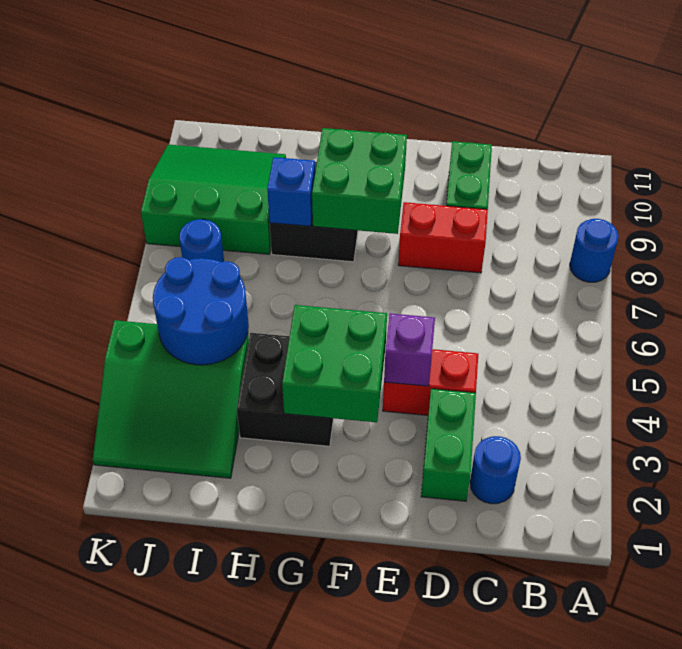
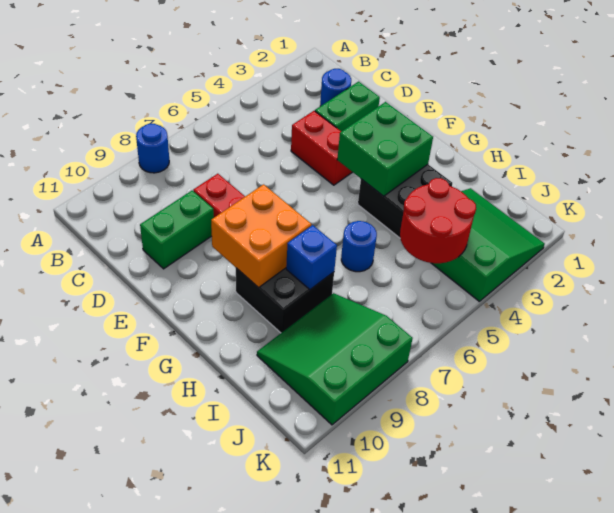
purple 1x1 brick [384,313,435,386] -> none
green 2x2 brick [312,128,407,234] -> orange 2x2 brick [211,184,311,288]
blue 2x2 round brick [153,257,249,365] -> red 2x2 round brick [400,178,476,263]
green 3x3 slope [141,145,286,254] -> green 3x3 slope turned to [257,293,413,425]
blue 1x1 round brick [179,219,224,262] -> blue 1x1 round brick moved to [341,221,377,272]

